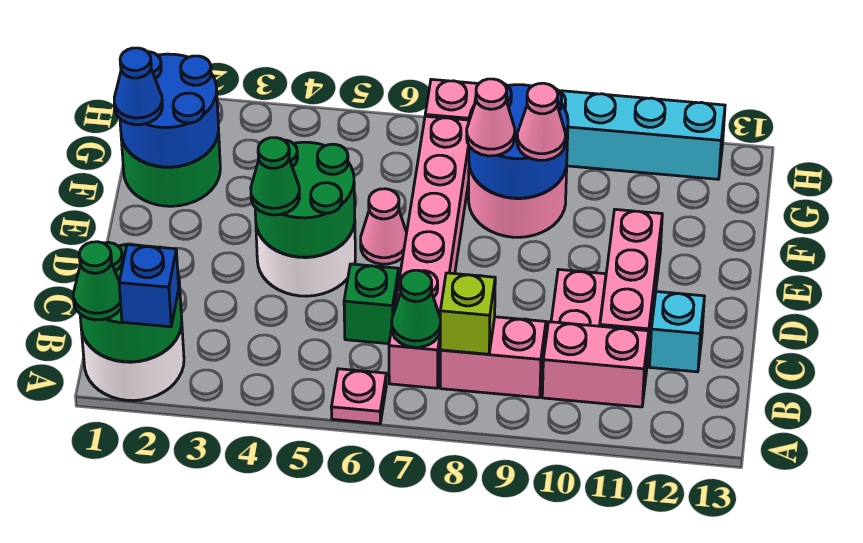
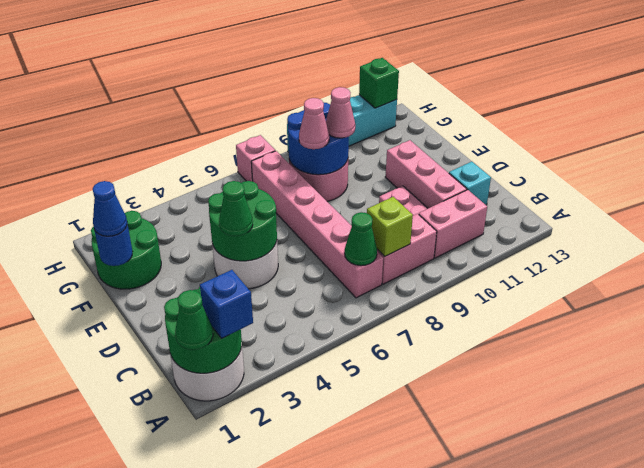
pink 1x1 plate [331,369,386,424] -> none
green 1x1 brick [344,264,399,344] -> green 1x1 brick moved to [359,58,399,108]
pink 1x1 cone [361,189,407,264] -> none
blue 2x2 round brick [120,52,219,167] -> blue 1x1 round brick [94,224,132,266]

